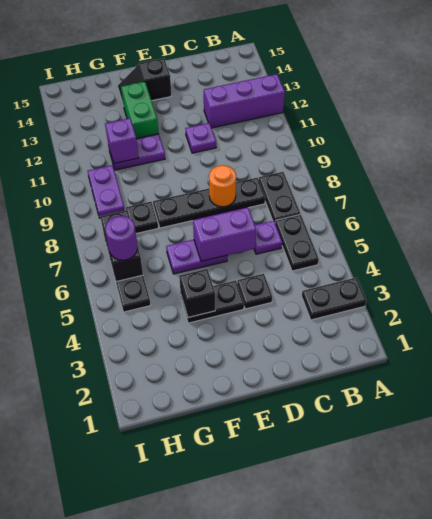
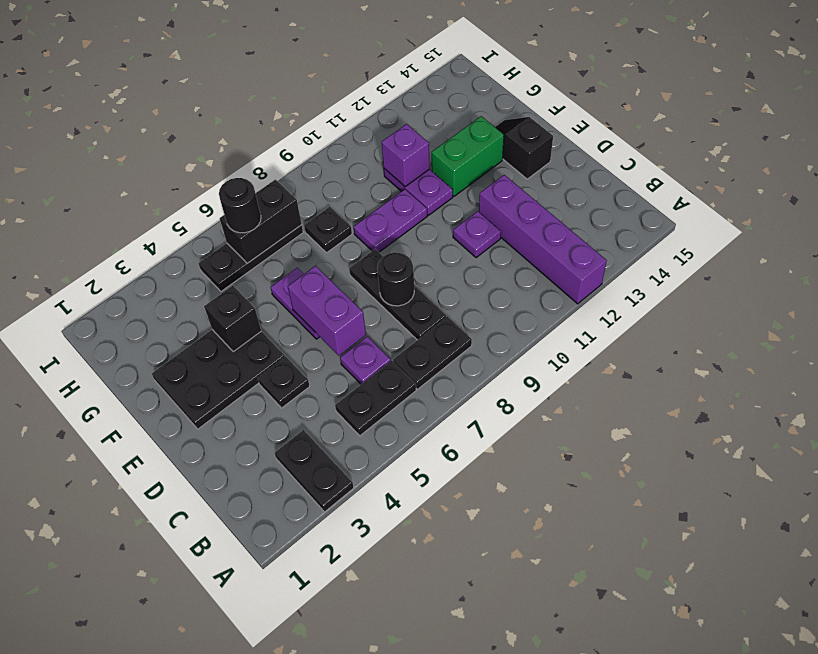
purple 1x3 brick [204,74,285,128] -> purple 1x4 brick [479,175,607,304]
black 1x4 plate [153,178,265,228] -> black 1x3 plate [349,249,446,340]
orange 1x1 round brick [209,165,236,207] -> black 1x1 round brick [377,252,414,306]
black 1x2 plate [181,280,244,323] -> black 2x3 plate [152,330,285,429]
purple 1x1 round brick [105,216,138,260] -> black 1x1 round brick [219,178,261,233]
purple 1x2 plate [88,165,125,218] -> purple 1x2 plate moved to [354,189,427,252]

